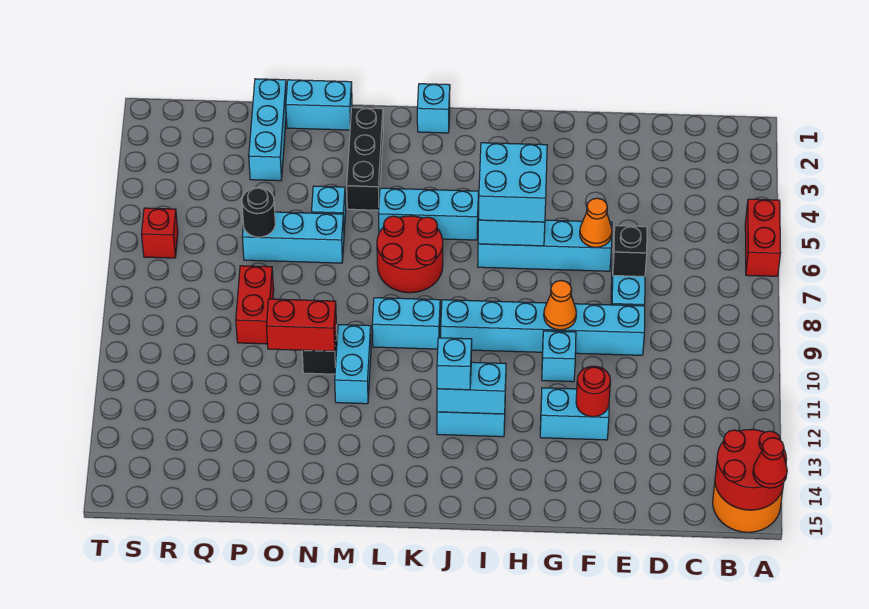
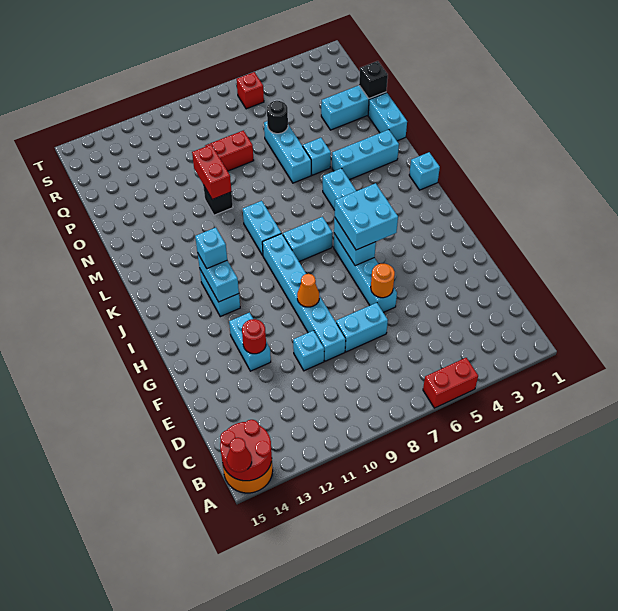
black 1x1 brick [613,226,647,276] -> black 1x1 brick moved to [359,61,388,98]
orange 1x1 cone [580,198,612,247] -> orange 1x1 round brick [371,264,395,298]
cyan 1x1 brick [542,331,576,382] -> cyan 1x1 brick moved to [293,330,324,371]
red 2x2 round brick [377,216,443,293] -> none
black 1x3 brick [347,108,383,210] -> cyan 1x3 brick [332,130,399,180]
cyan 1x2 brick [335,325,371,404] -> cyan 1x2 brick moved to [283,217,333,262]

